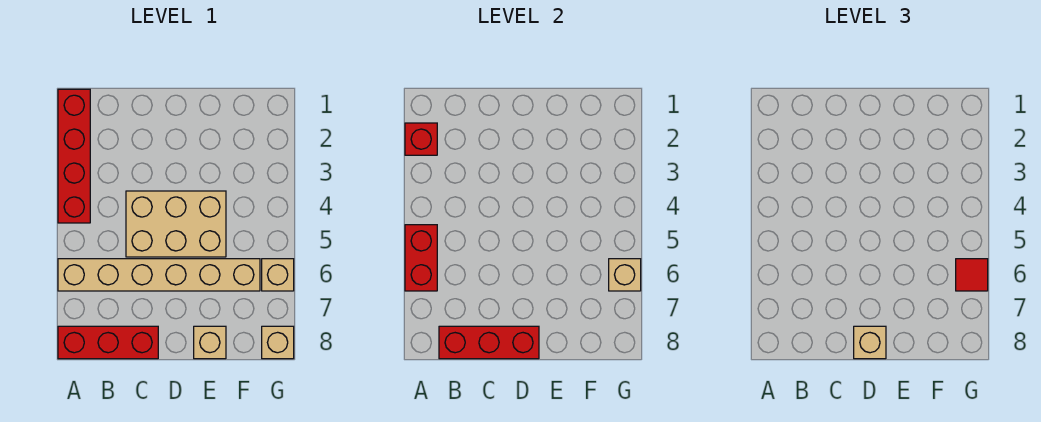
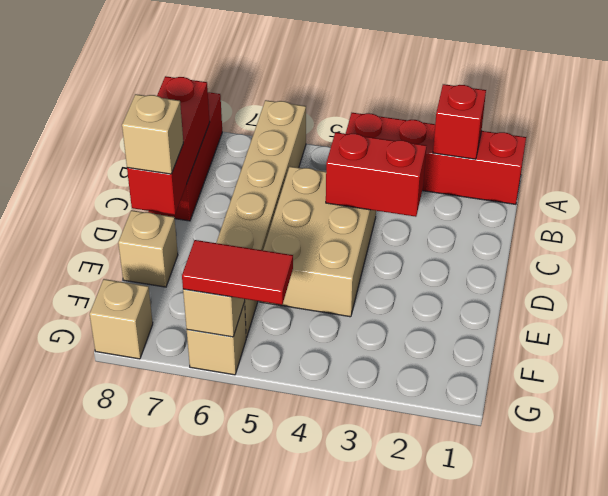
red 1x2 brick [405,225,437,291] -> red 1x2 brick moved to [326,132,426,217]
red 1x1 tile [956,259,988,291] -> red 1x2 tile [182,240,293,305]

